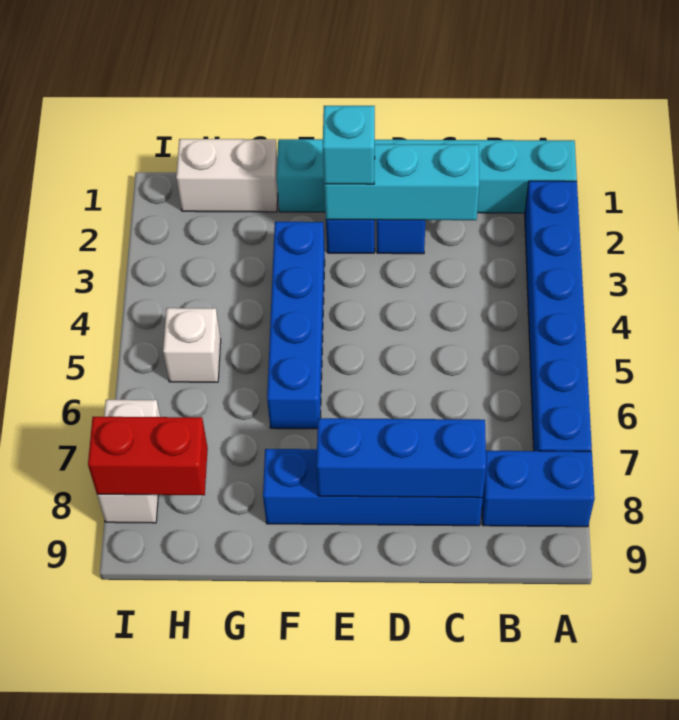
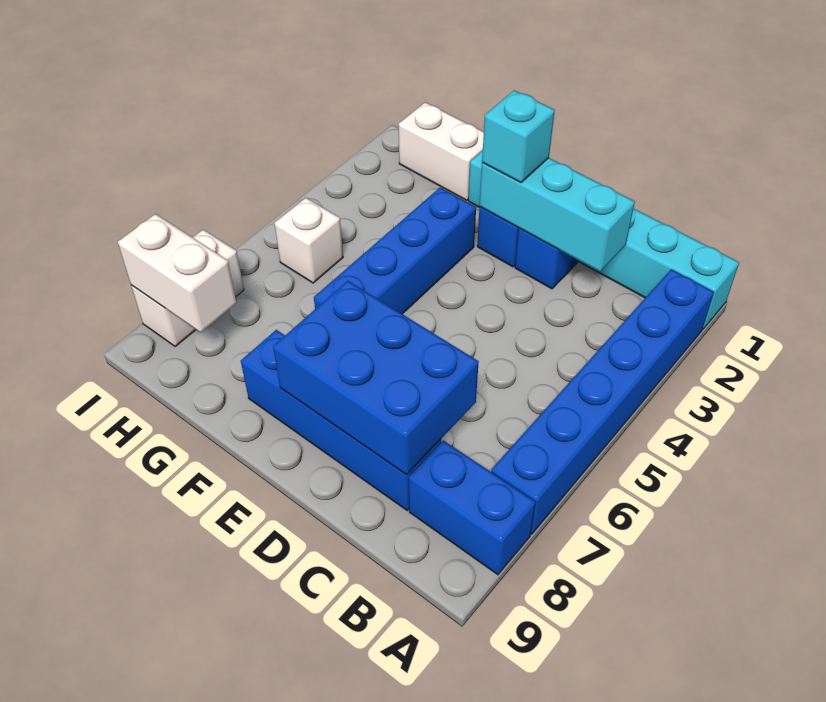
blue 1x3 brick [317,418,486,498] -> blue 2x3 brick [273,281,479,475]
red 1x2 brick [88,417,208,495] -> white 1x2 brick [118,214,236,332]

